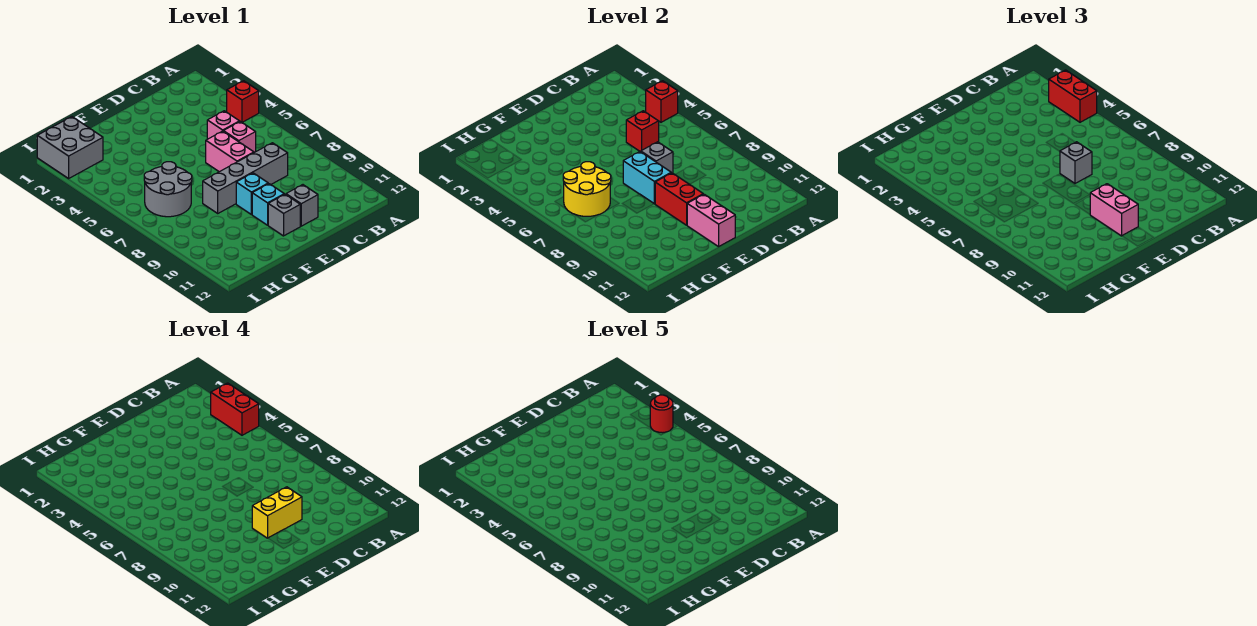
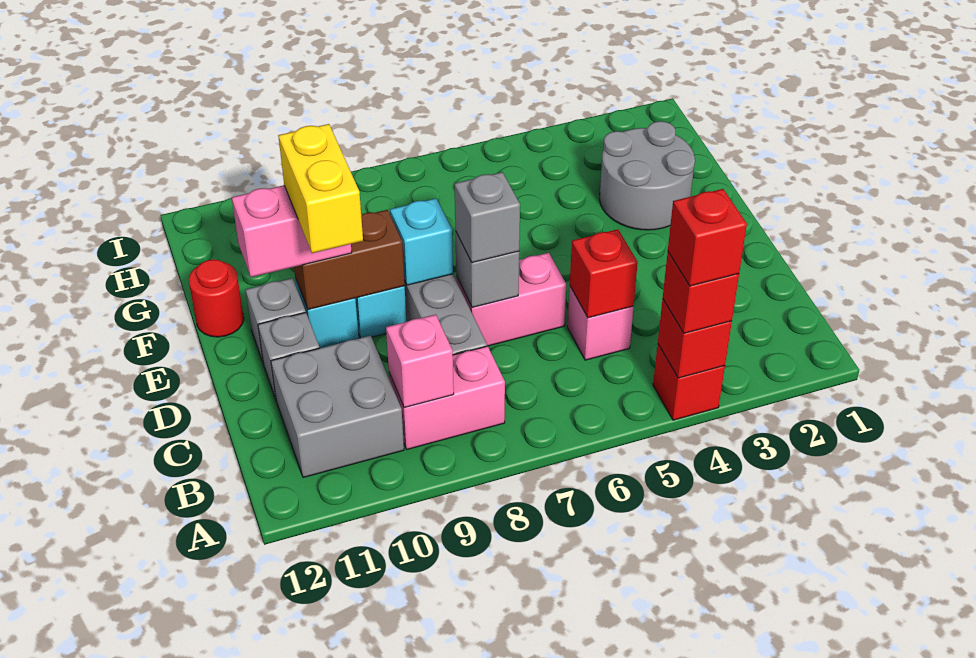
red 1x2 brick [1049,70,1097,122] -> red 1x1 brick [663,252,739,333]
red 1x2 brick [211,383,259,435] -> red 1x1 brick [668,189,747,286]
red 1x1 round brick [650,395,673,433] -> red 1x1 round brick moved to [189,259,244,337]
pink 1x1 brick [223,122,256,153] -> pink 1x1 brick moved to [386,314,454,408]
cyan 1x2 brick [623,152,671,204] -> cyan 1x1 brick [390,198,453,285]
red 1x2 brick [655,173,703,225] -> brown 1x2 brick [294,210,405,309]
pink 1x2 brick [687,194,735,247] -> pink 1x2 brick moved to [389,346,505,449]
grey 2x2 round brick [144,162,192,217] -> grey 2x2 round brick moved to [600,121,695,230]
yellow 2x2 round brick [563,162,611,216] -> none
grey 2x2 brick [37,117,103,178] -> grey 2x2 brick moved to [271,335,404,478]

